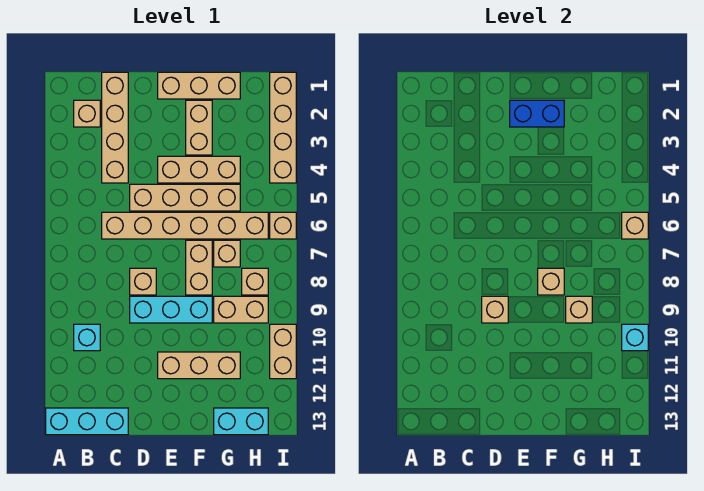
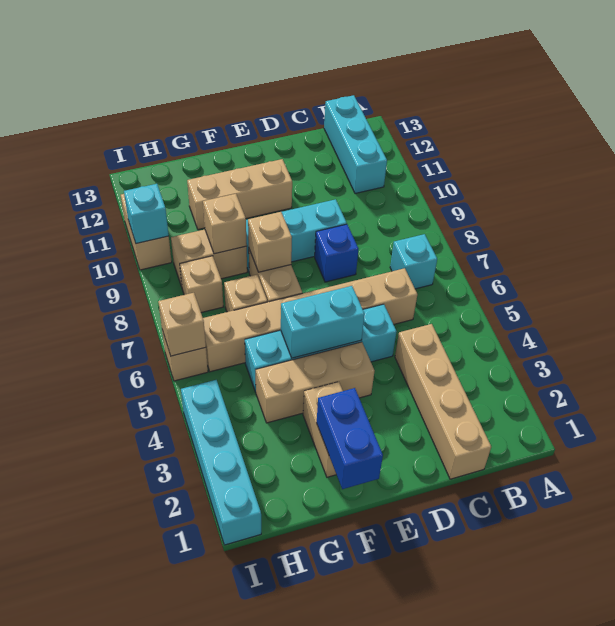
cyan 1x3 brick [46,408,128,435] -> cyan 1x3 brick turned to [324,95,387,194]
tan 1x1 brick [74,100,100,127] -> none
cyan 1x1 brick [74,324,100,351] -> cyan 1x1 brick moved to [390,234,437,289]
tan 1x4 brick [130,184,240,211] -> cyan 1x4 brick [245,304,397,392]
tan 1x1 brick [130,268,156,295] -> blue 1x1 brick [315,224,358,282]
tan 1x1 brick [482,296,508,323] -> none
tan 1x3 brick [158,72,240,99] -> none
blue 1x2 brick [510,100,564,127] -> blue 1x2 brick turned to [317,388,383,489]
cyan 1x2 brick [214,408,268,435] -> cyan 1x2 brick moved to [281,286,365,358]
tan 1x4 brick [270,72,296,183] -> cyan 1x4 brick [181,380,261,545]

